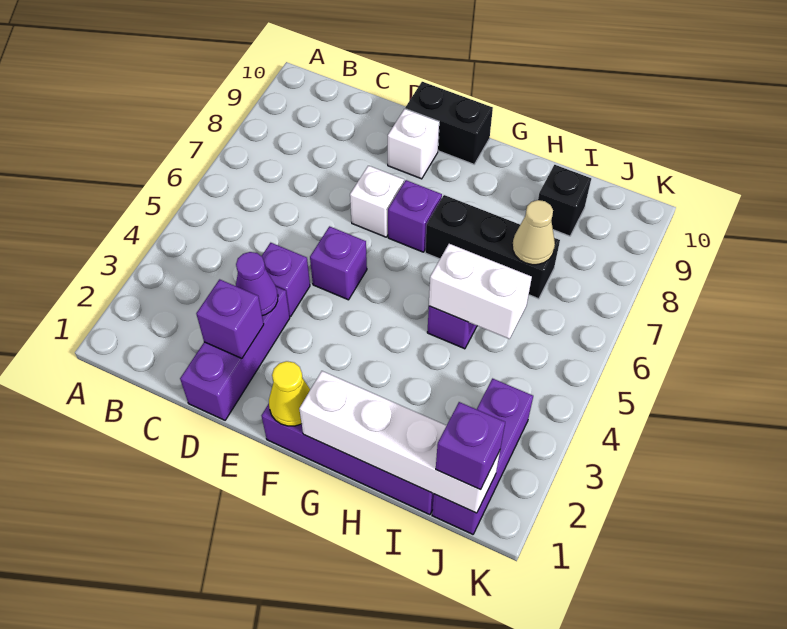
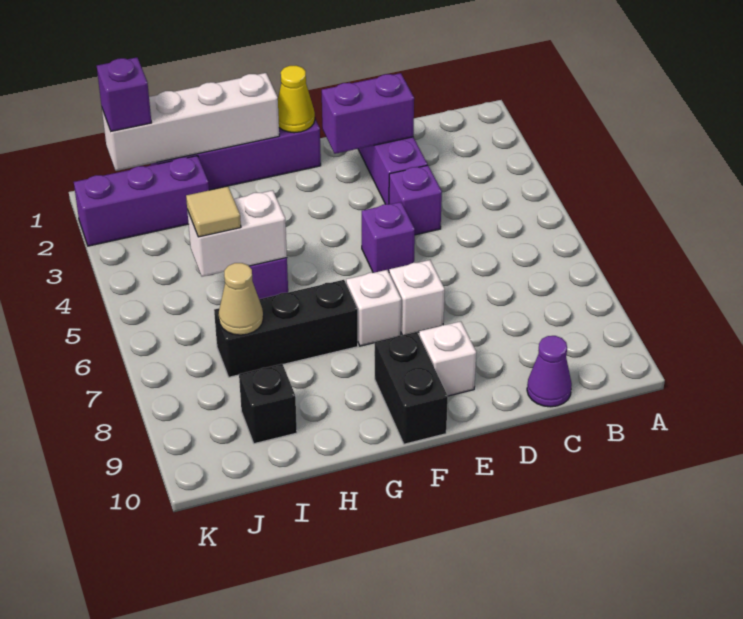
purple 1x1 brick [196,279,264,358] -> purple 1x2 brick [322,73,414,154]
purple 1x1 cone [236,252,278,316] -> purple 1x1 cone moved to [527,336,572,407]
black 1x2 brick [405,82,493,164] -> black 1x2 brick turned to [375,332,448,444]
purple 1x1 brick [388,180,442,252] -> white 1x1 brick [346,270,401,346]
none -> tan 1x1 tile [186,186,241,237]
purple 1x3 brick [432,379,533,534] -> purple 1x3 brick turned to [74,156,209,246]

